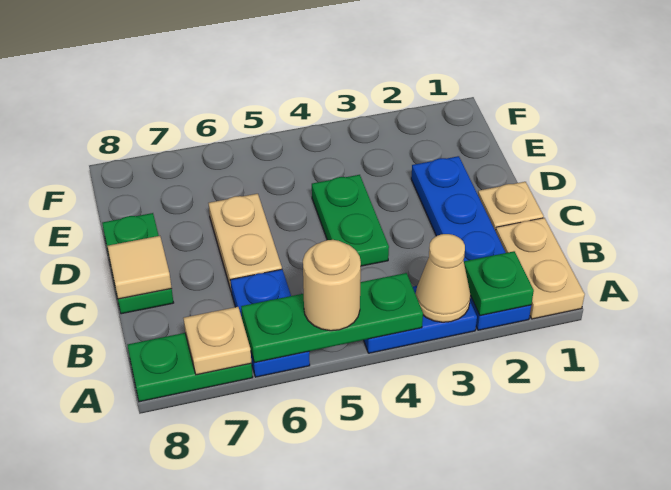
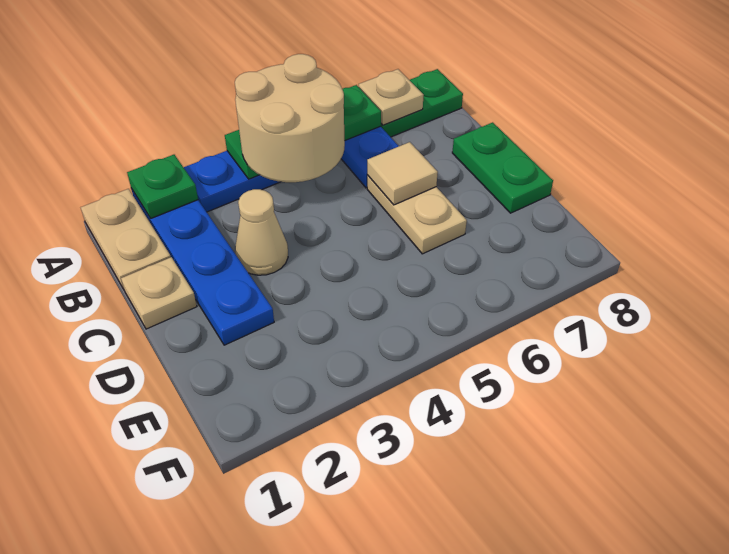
tan 1x1 cone [416,234,471,322] -> tan 1x1 cone moved to [235,189,288,275]
tan 1x1 round brick [303,240,361,331] -> tan 2x2 round brick [235,54,345,182]
green 1x2 plate [312,175,389,266] -> none
tan 1x1 tile [107,236,172,299] -> tan 1x1 tile moved to [367,142,438,205]

